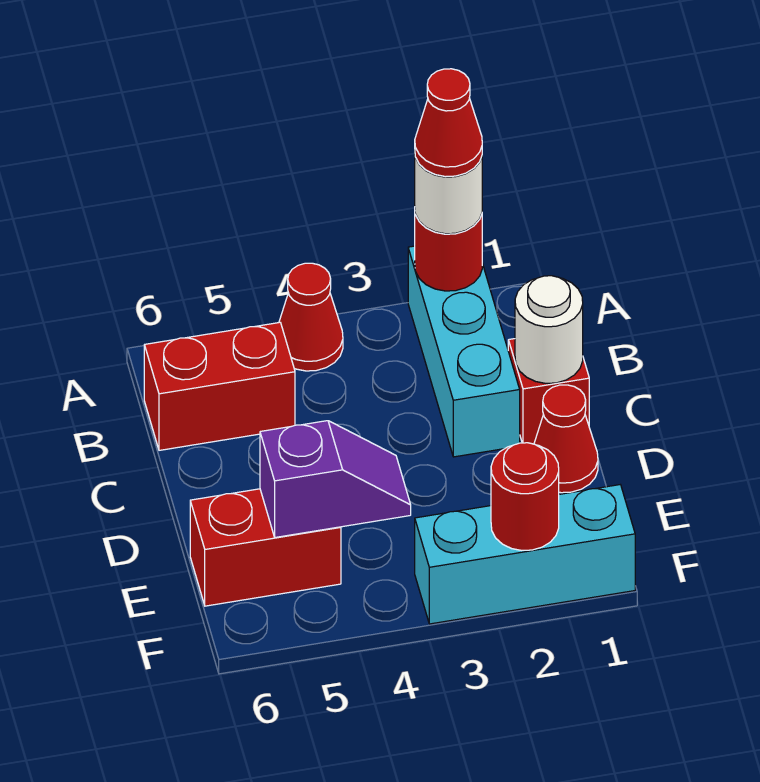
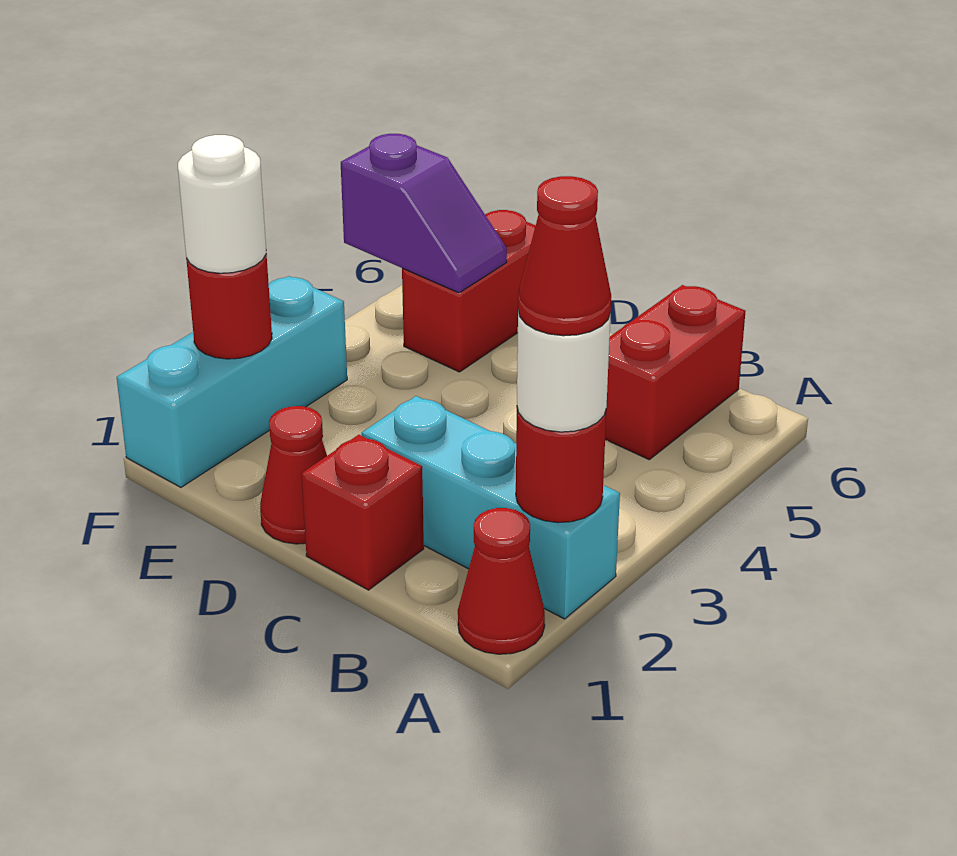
red 1x1 cone [279,263,343,371] -> red 1x1 cone moved to [458,508,545,654]
white 1x1 round brick [515,276,583,383] -> white 1x1 round brick moved to [178,135,266,273]
purple 1x2 slope [260,421,411,537] -> purple 1x2 slope turned to [341,134,507,293]

